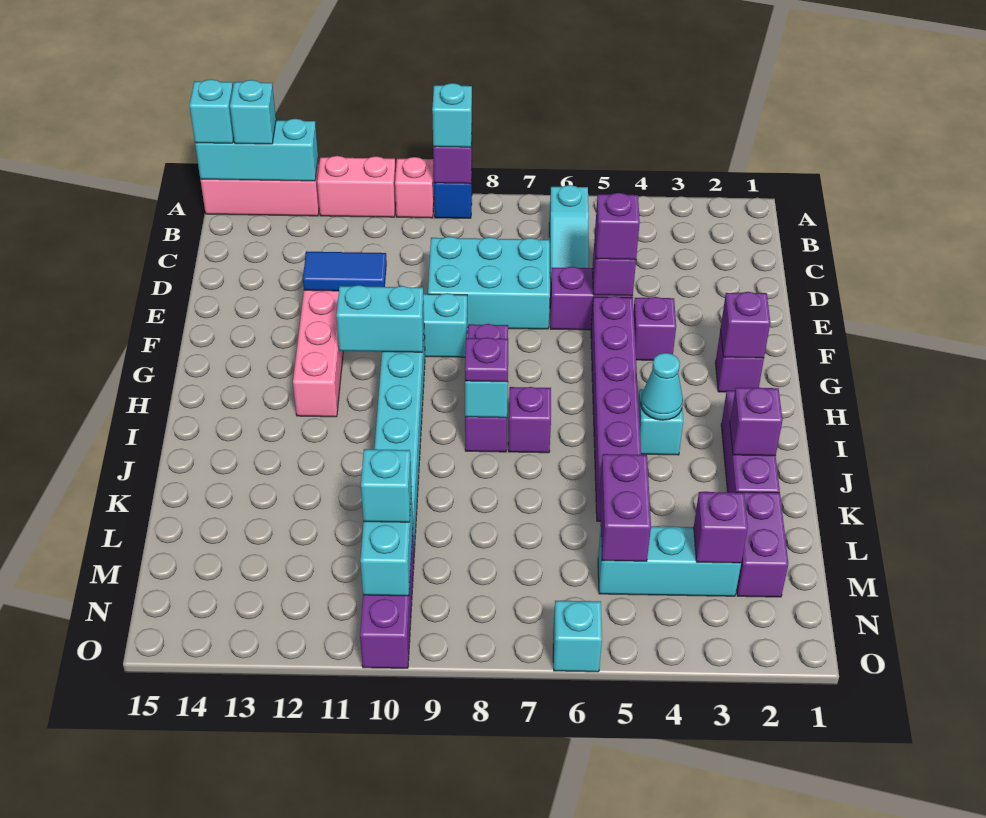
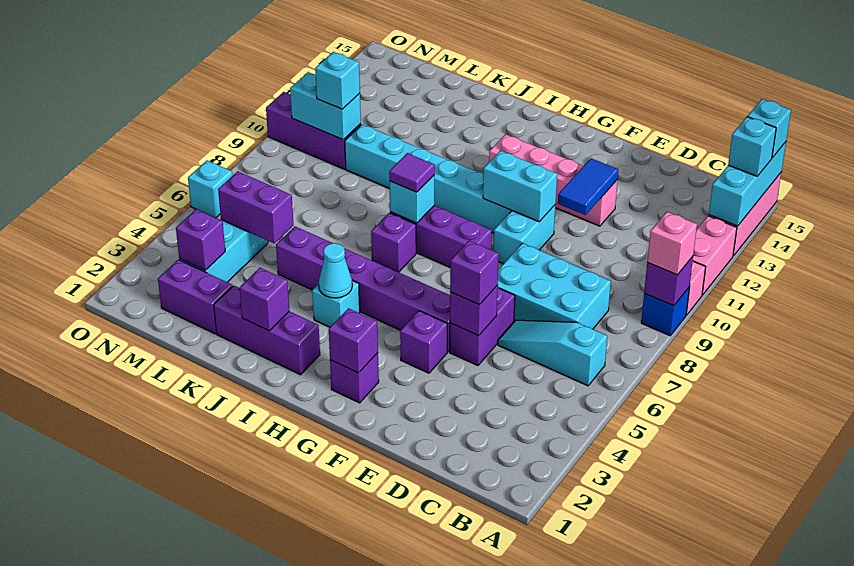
cyan 1x1 brick [432,83,472,147] -> pink 1x1 brick [647,212,697,275]
cyan 2x3 brick [428,237,550,329] -> cyan 2x3 brick turned to [498,243,611,329]
cyan 1x2 brick [336,285,424,352] -> cyan 1x2 brick turned to [483,151,557,222]
purple 1x1 plate [465,338,508,382] -> purple 1x1 tile [389,153,435,192]

